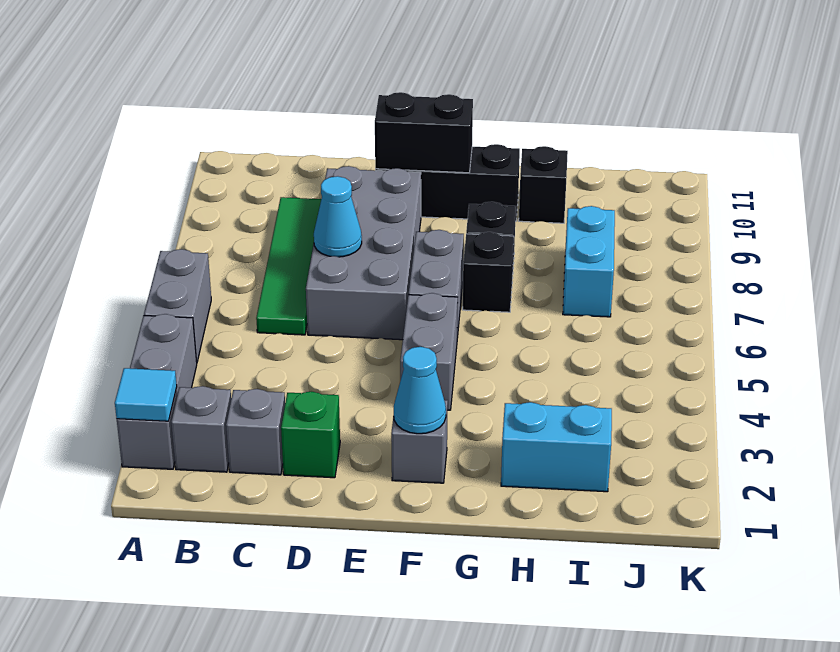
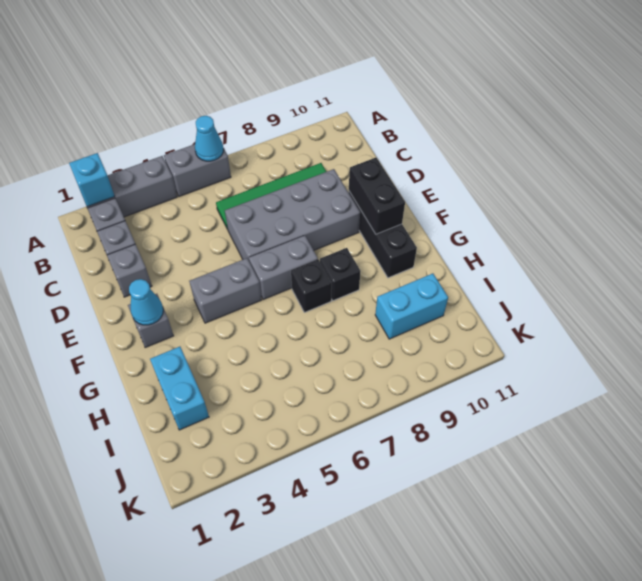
cyan 1x1 tile [115,368,177,421] -> cyan 1x1 brick [69,153,115,207]
green 1x1 brick [281,392,340,478] -> grey 1x1 brick [107,244,152,297]
cyan 1x1 cone [314,176,362,257] -> cyan 1x1 cone moved to [195,116,223,161]
black 1x1 brick [519,146,568,223] -> none
cyan 1x2 brick [563,206,615,317] -> cyan 1x2 brick moved to [375,273,448,339]

